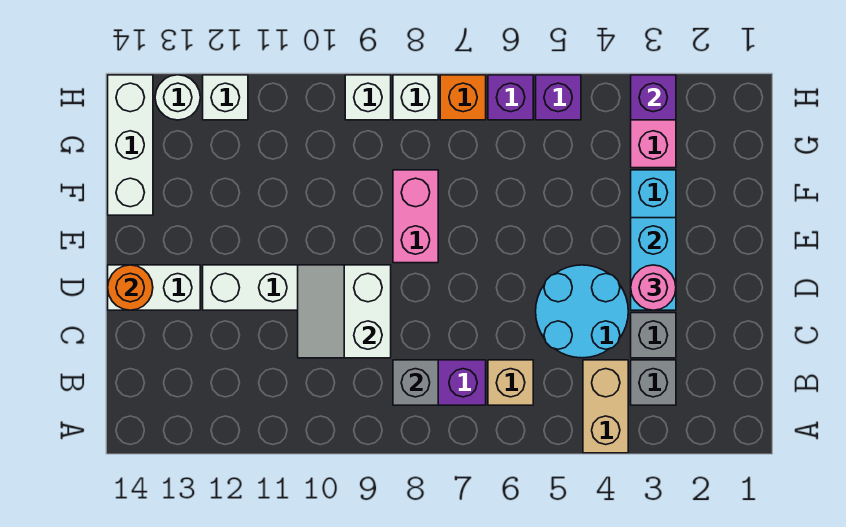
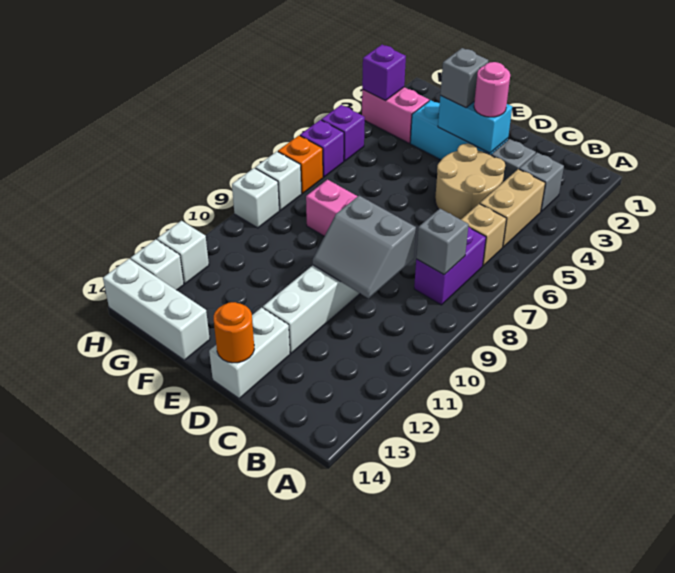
tan 1x2 brick [583,360,628,453] -> tan 1x2 brick turned to [480,169,545,247]
cyan 2x2 round brick [536,265,628,358] -> tan 2x2 round brick [435,144,505,220]
white 2x2 slope [298,265,391,358] -> grey 2x2 slope [313,196,416,298]
none -> grey 1x1 brick [440,48,488,108]
white 1x1 round brick [155,75,200,120] -> white 1x1 brick [130,239,184,290]

